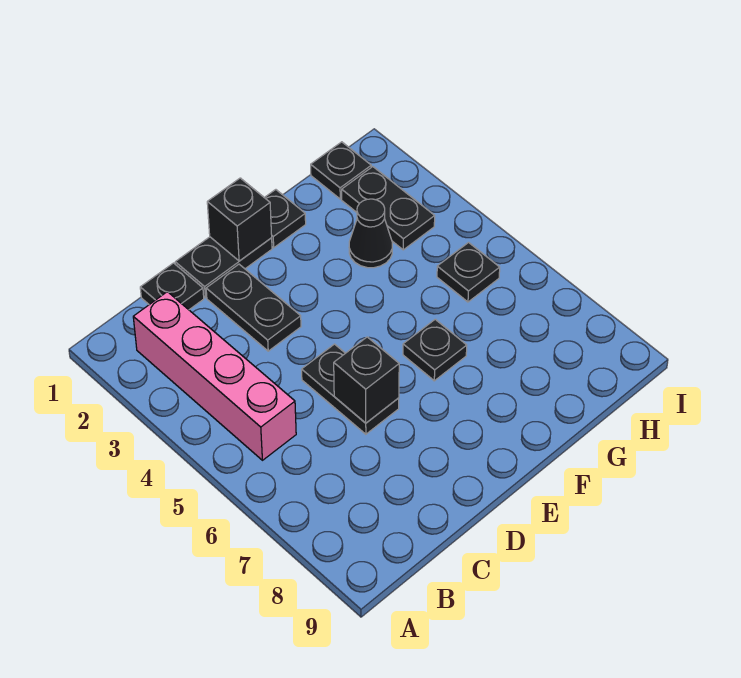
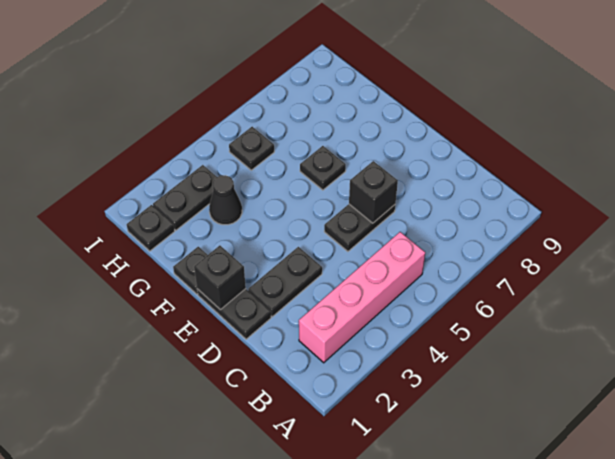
black 1x1 plate [140,263,204,310] -> none

